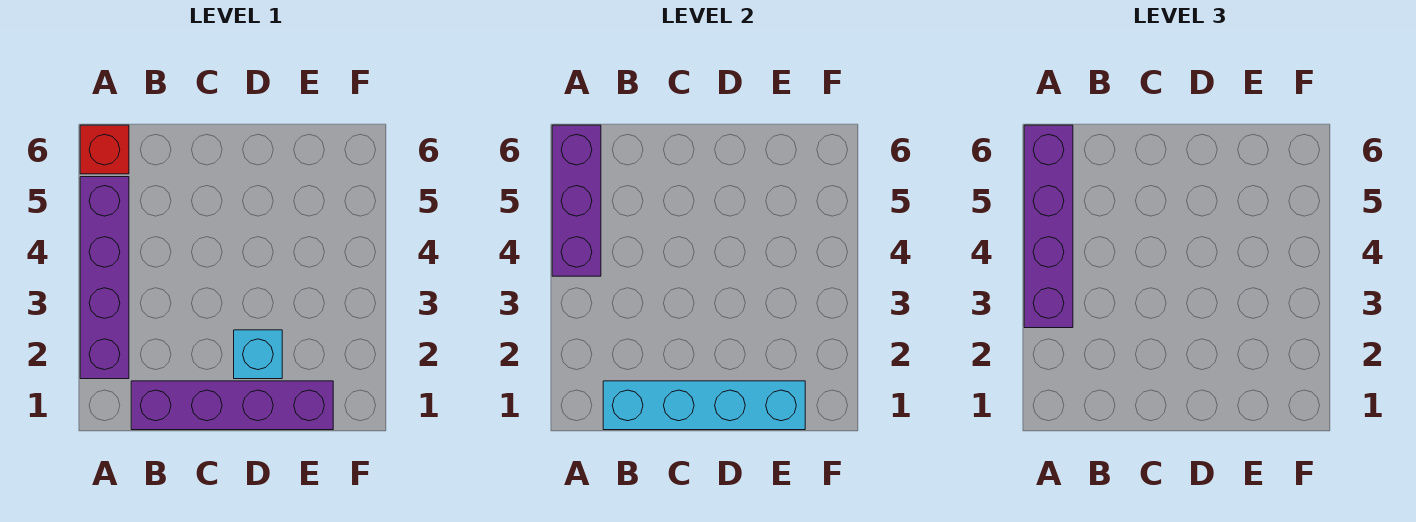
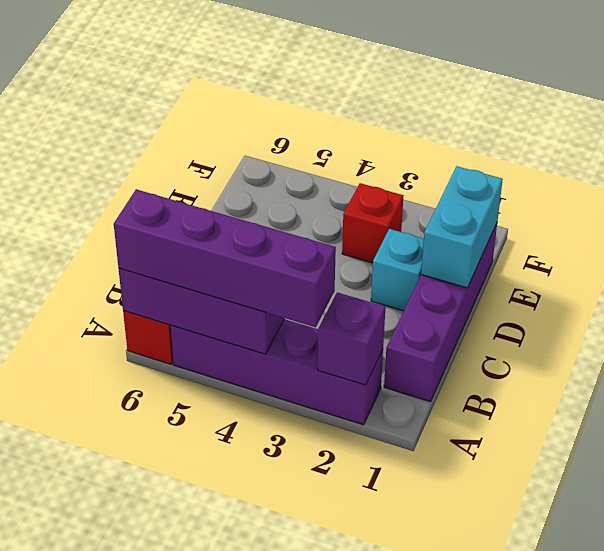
none -> purple 1x1 brick [318,292,386,385]
cyan 1x4 brick [603,381,805,430] -> cyan 1x2 brick [421,166,503,288]
none -> red 1x1 brick [342,183,403,263]

